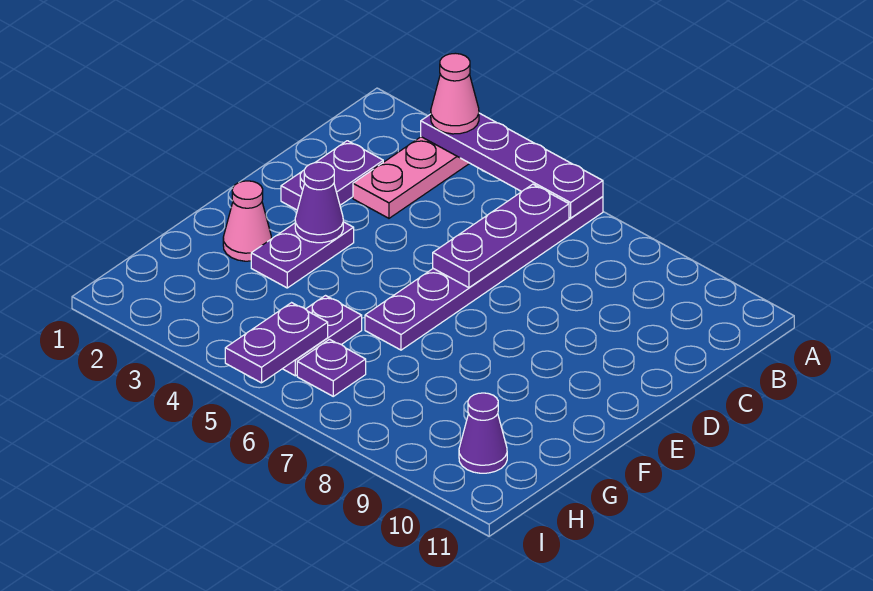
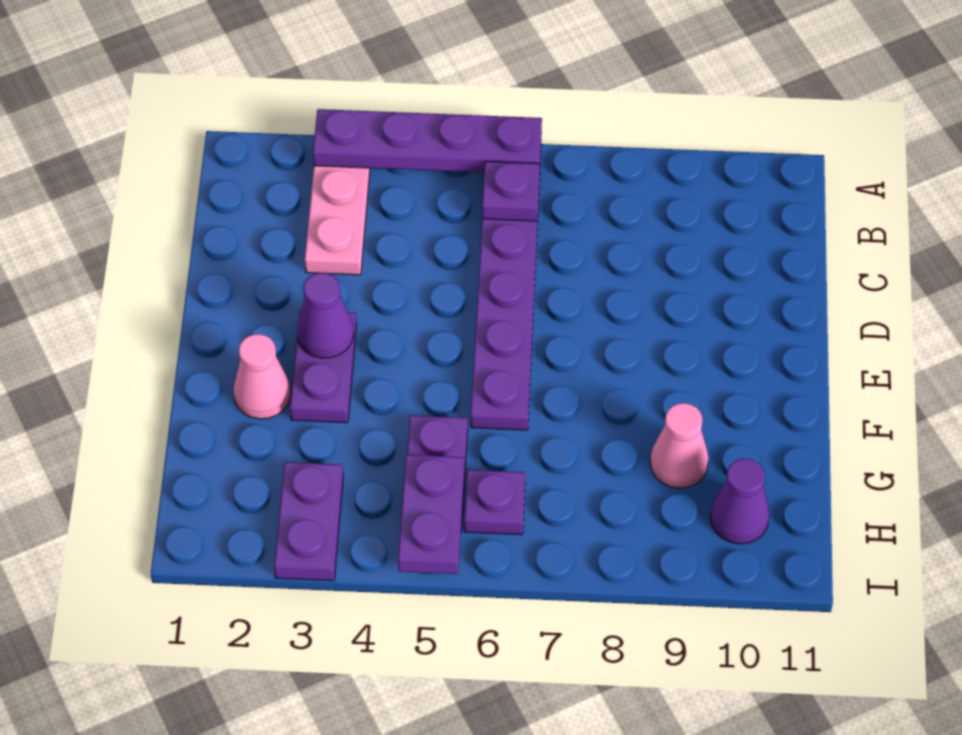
pink 1x1 cone [431,53,479,134] -> pink 1x1 cone moved to [650,403,709,488]
purple 1x3 plate [433,184,569,288] -> purple 1x1 plate [482,161,540,221]
purple 1x2 plate [281,141,383,210] -> purple 1x2 plate moved to [274,462,343,581]

